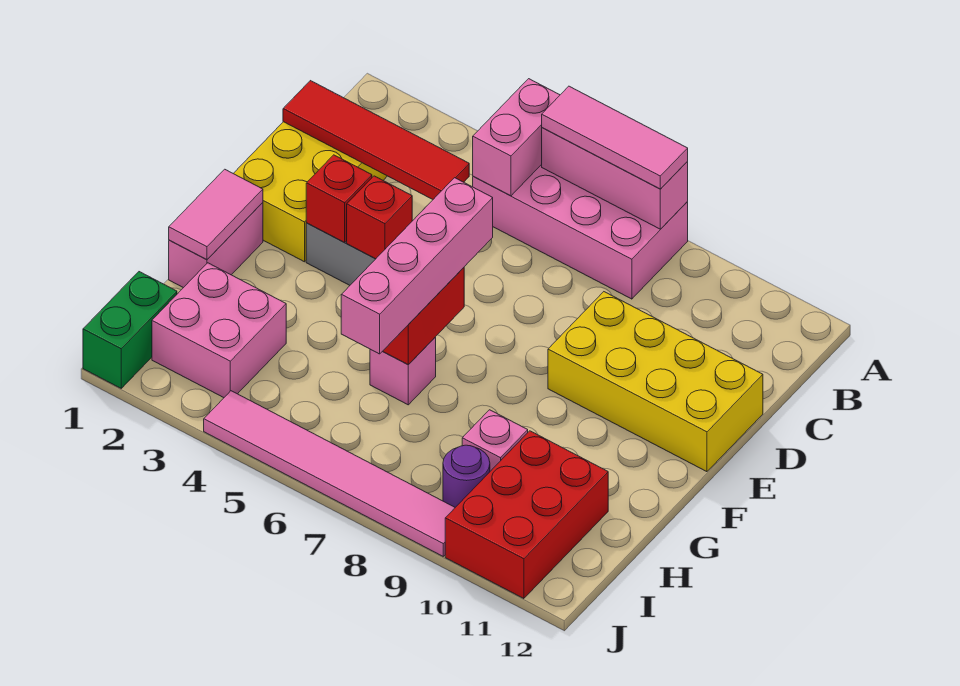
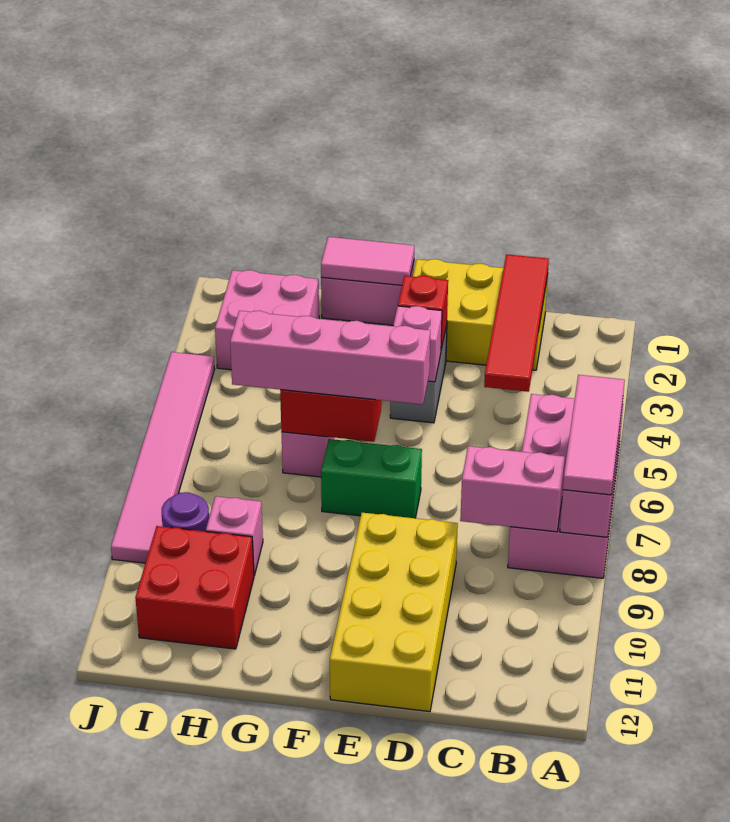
pink 1x2 brick [473,79,560,196] -> pink 1x2 brick moved to [460,446,565,532]
red 1x1 brick [347,176,412,259] -> pink 1x1 brick [393,306,442,382]
red 2x3 brick [445,431,608,599] -> red 2x2 brick [135,526,254,649]
green 1x2 brick [83,272,177,388] -> green 1x2 brick moved to [321,439,422,518]

